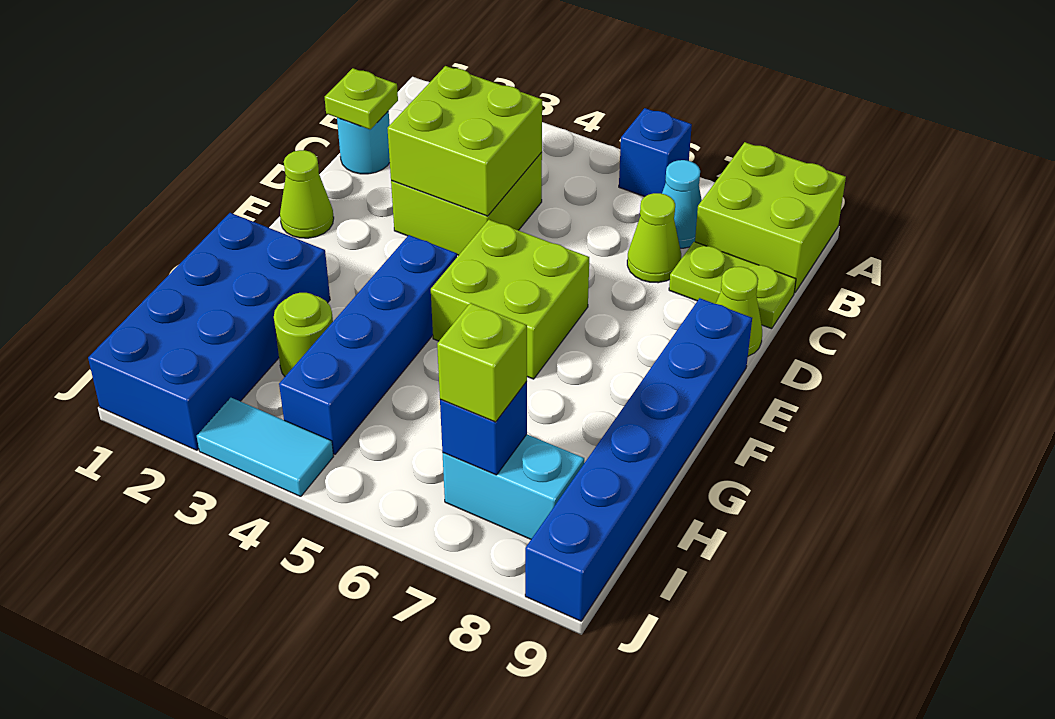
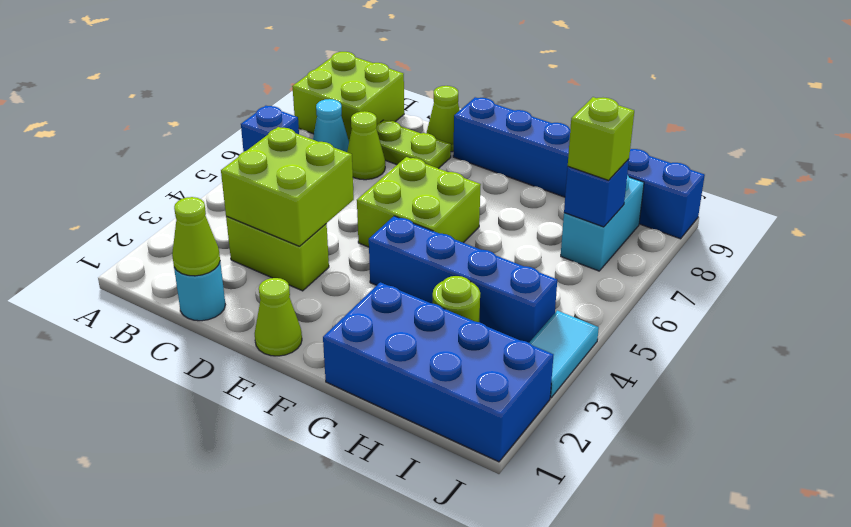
lime 1x1 plate [325,68,398,129] -> lime 1x1 cone [172,197,220,276]
lime 2x2 brick [391,152,542,255] -> lime 1x2 brick [226,216,329,291]
lime 1x2 plate [669,242,796,329] -> lime 1x2 plate turned to [376,120,451,169]

